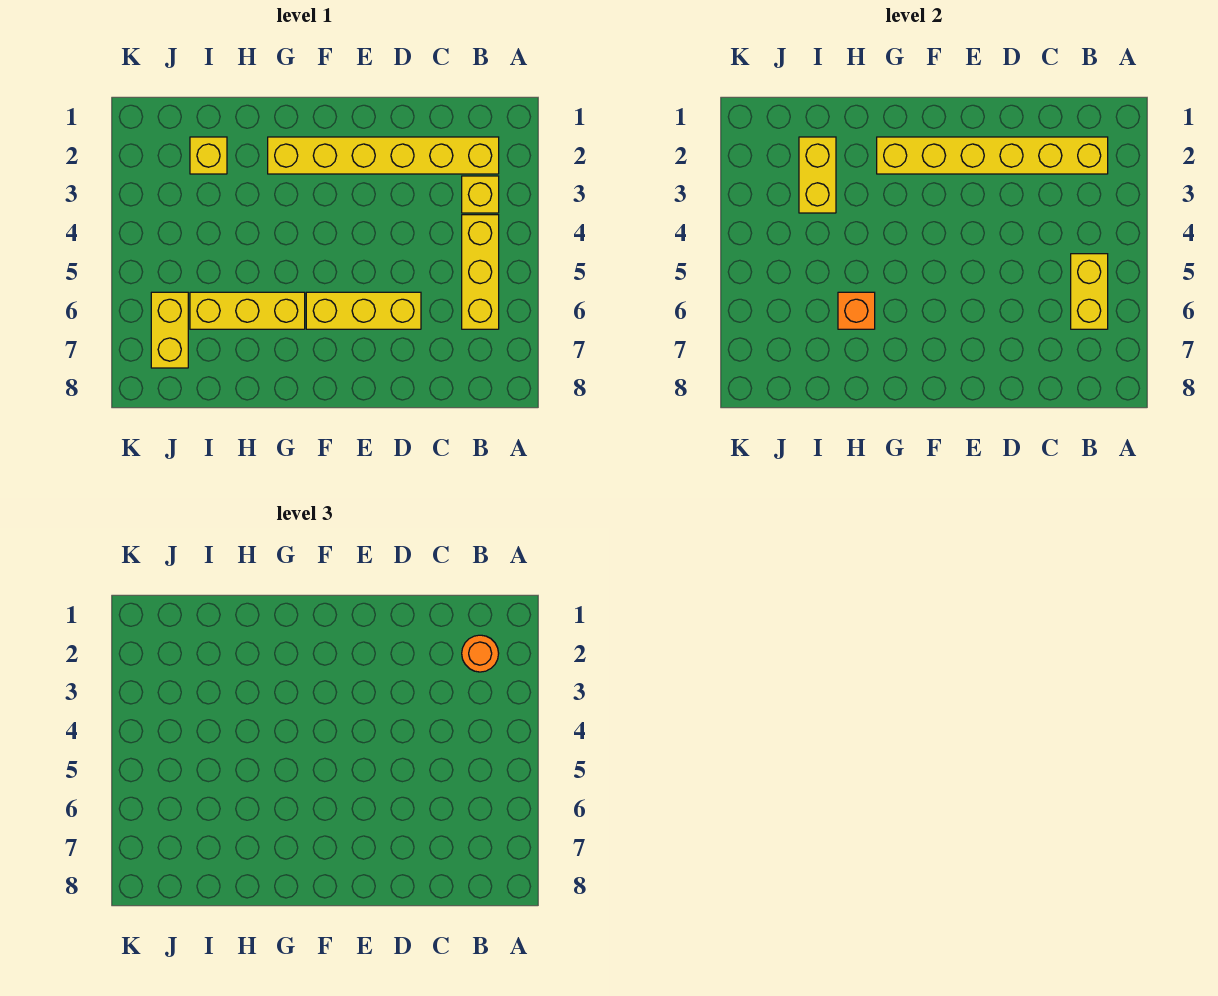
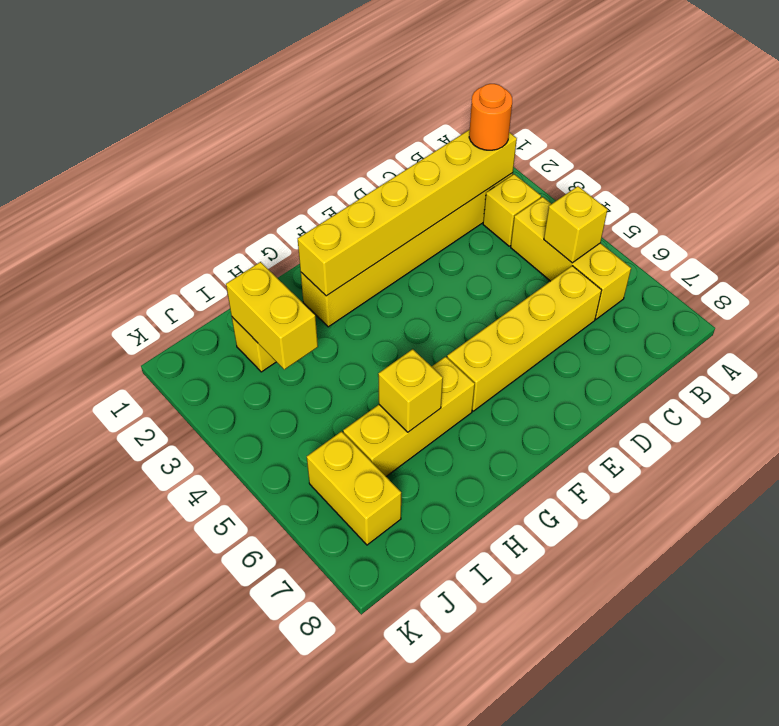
yellow 1x2 brick [1071,254,1108,329] -> yellow 1x1 brick [544,186,608,263]
yellow 1x3 brick [306,292,421,329] -> yellow 1x4 brick [447,266,602,411]
orange 1x1 brick [838,292,875,329] -> yellow 1x1 brick [378,349,443,432]

